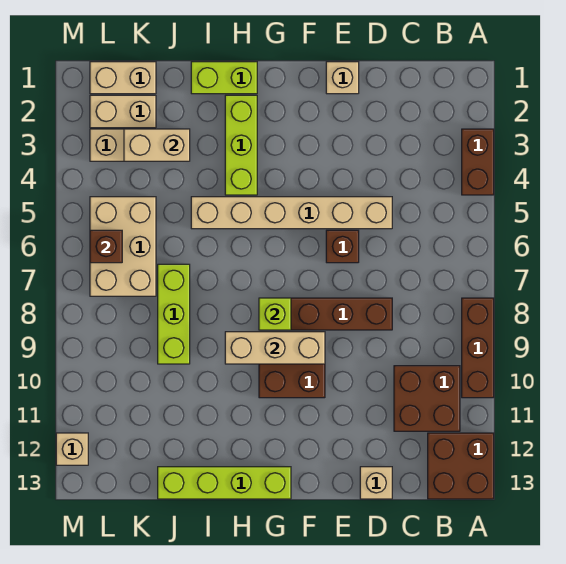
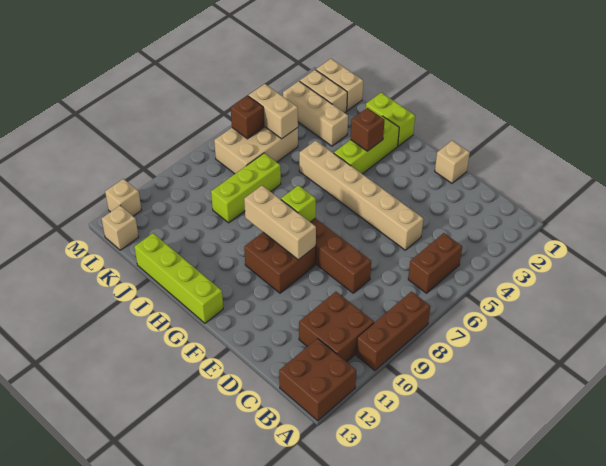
brown 1x2 brick [462,129,494,195] -> brown 1x2 brick moved to [408,233,462,293]
tan 1x1 brick [360,467,392,499] -> tan 1x1 brick moved to [102,206,139,250]
brown 1x1 brick [326,230,359,263] -> brown 1x1 brick moved to [351,108,384,151]
tan 1x2 brick [124,129,190,161] -> tan 1x2 brick moved to [248,84,298,139]

